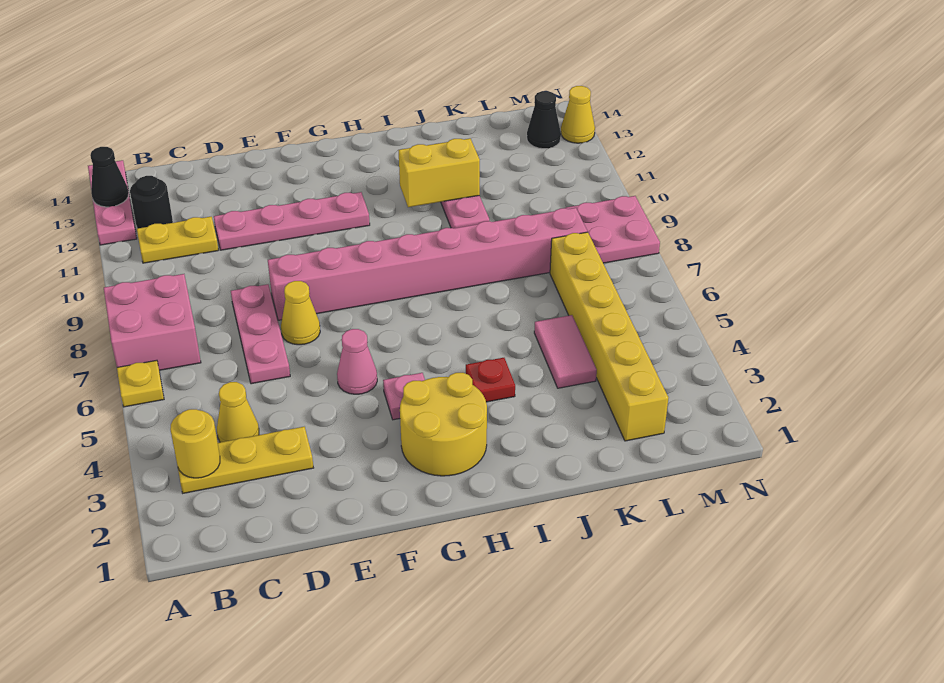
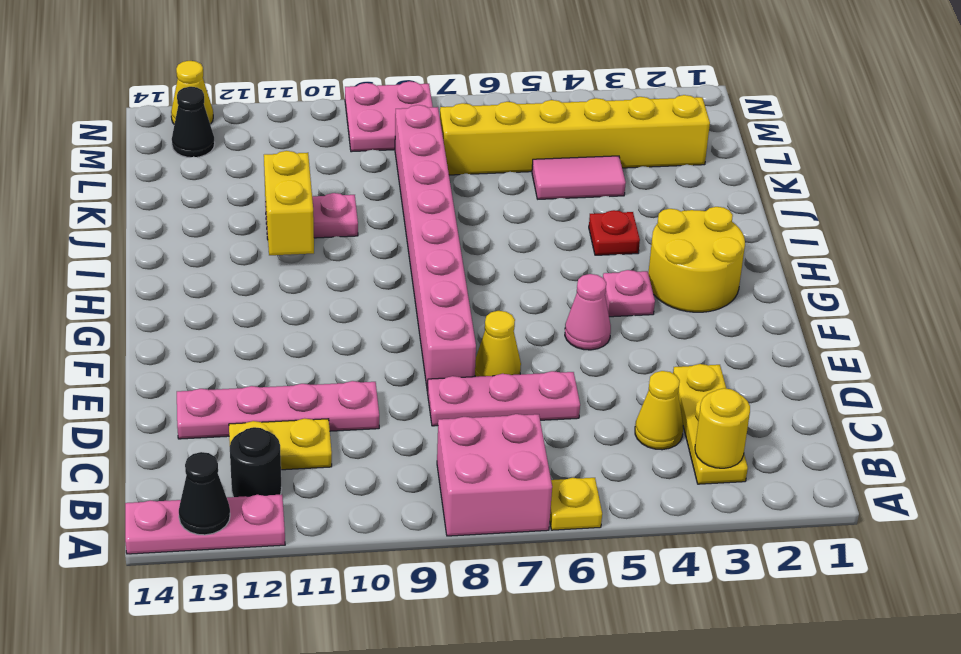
yellow 1x2 plate [137,217,218,263] -> yellow 1x2 plate turned to [229,418,332,470]
pink 1x4 plate [214,192,370,250] -> pink 1x4 plate turned to [177,381,379,439]

